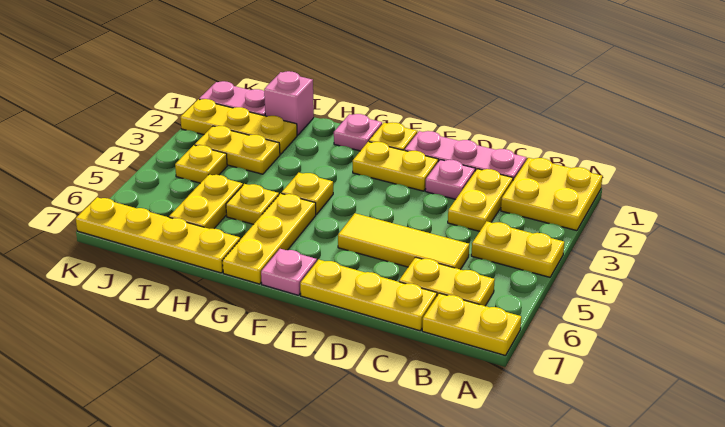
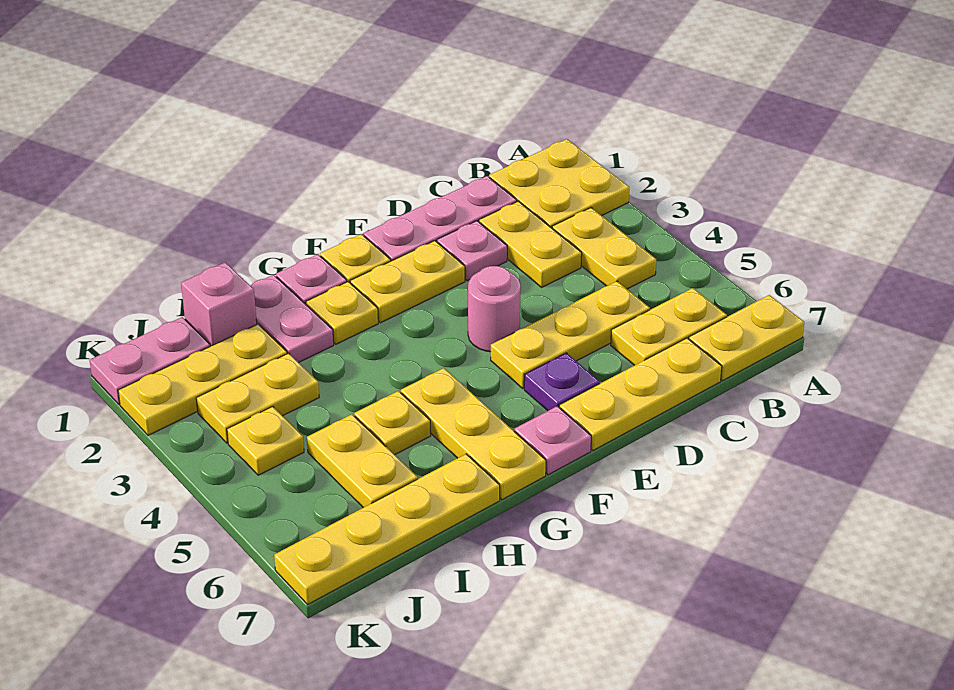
yellow 1x2 plate [471,221,564,277] -> yellow 1x2 plate turned to [552,208,656,289]
yellow 1x3 tile [338,213,469,269] -> yellow 1x3 plate [491,281,650,388]
none -> pink 1x1 round brick [468,266,521,352]
none -> purple 1x1 plate [524,353,600,411]
yellow 1x1 plate [281,173,333,214] -> yellow 1x1 plate moved to [306,282,378,344]
none -> pink 1x2 plate [250,275,334,363]

